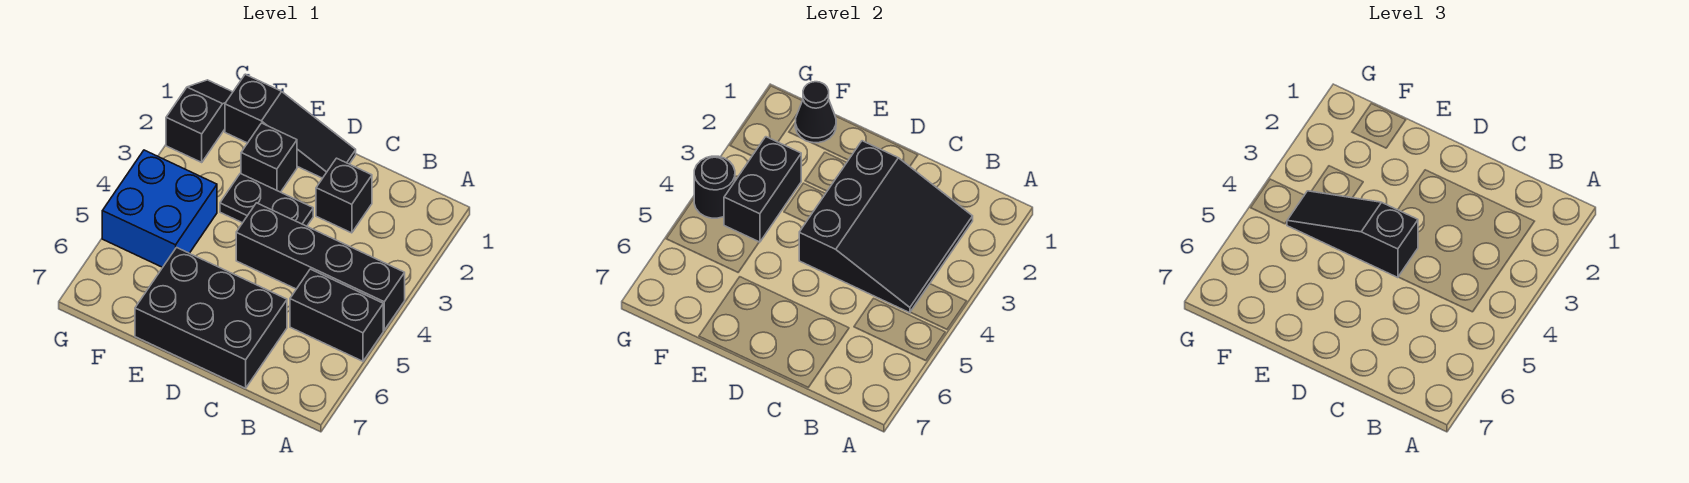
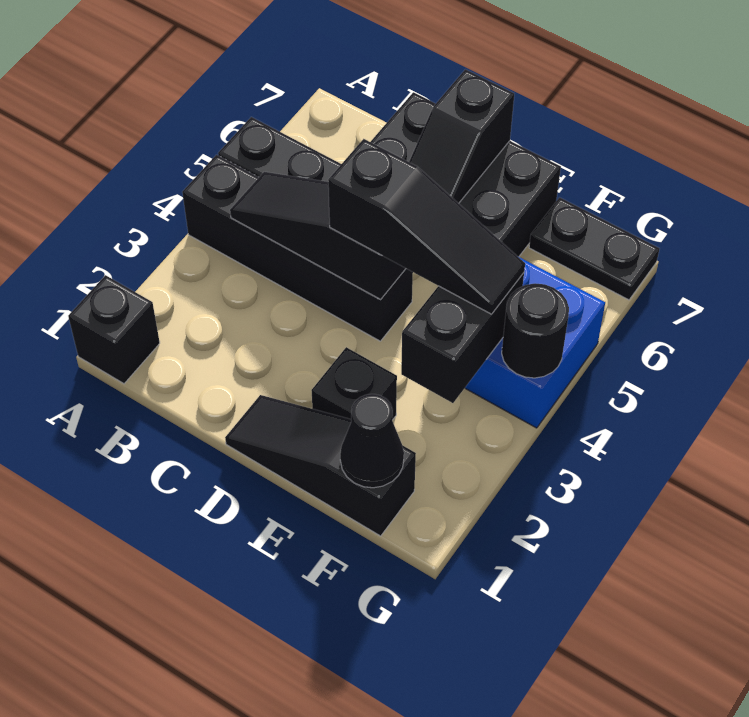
black 3x3 slope [799,141,973,313] -> black 1x3 slope [230,172,406,299]
black 1x1 brick [316,158,372,233] -> black 1x1 brick moved to [68,275,160,384]
black 1x2 plate [220,173,313,226] -> black 1x2 plate moved to [529,197,660,300]
black 1x2 slope [166,80,233,162] -> black 1x2 slope moved to [409,69,514,203]

